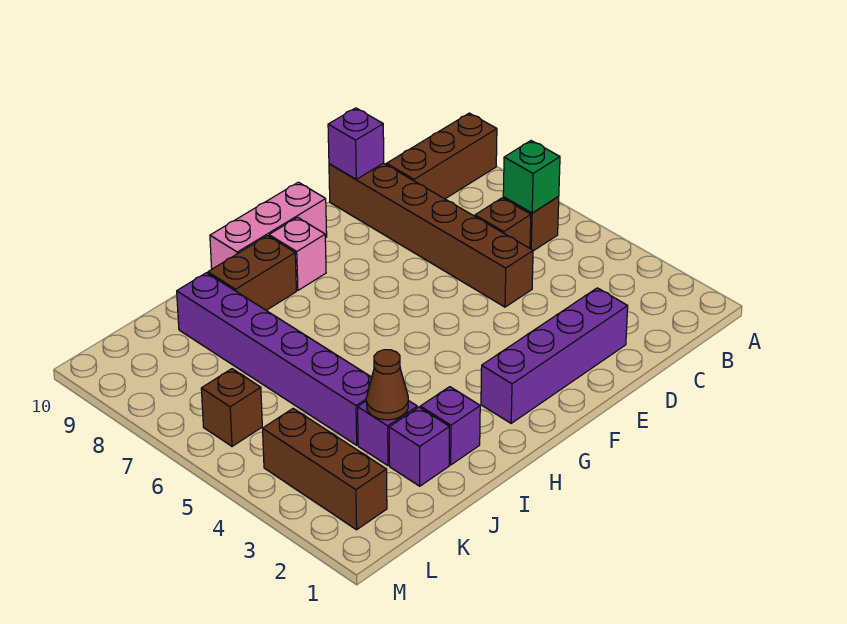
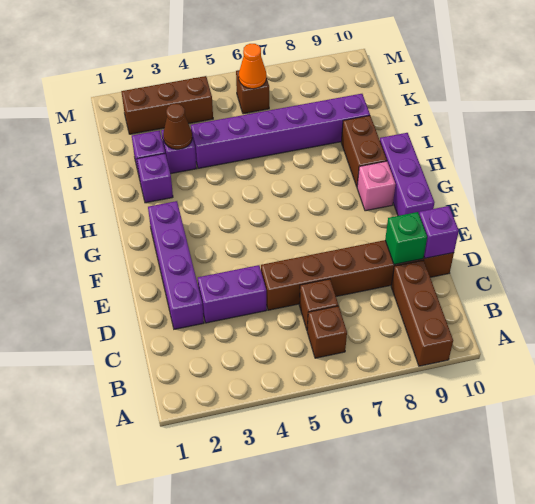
green 1x1 brick [503,141,560,213] -> green 1x1 brick moved to [385,212,427,265]
none -> purple 1x2 brick [198,265,267,323]
pink 1x3 brick [210,182,327,269] -> purple 1x3 brick [380,133,434,216]
none -> orange 1x1 cone [239,44,266,89]

